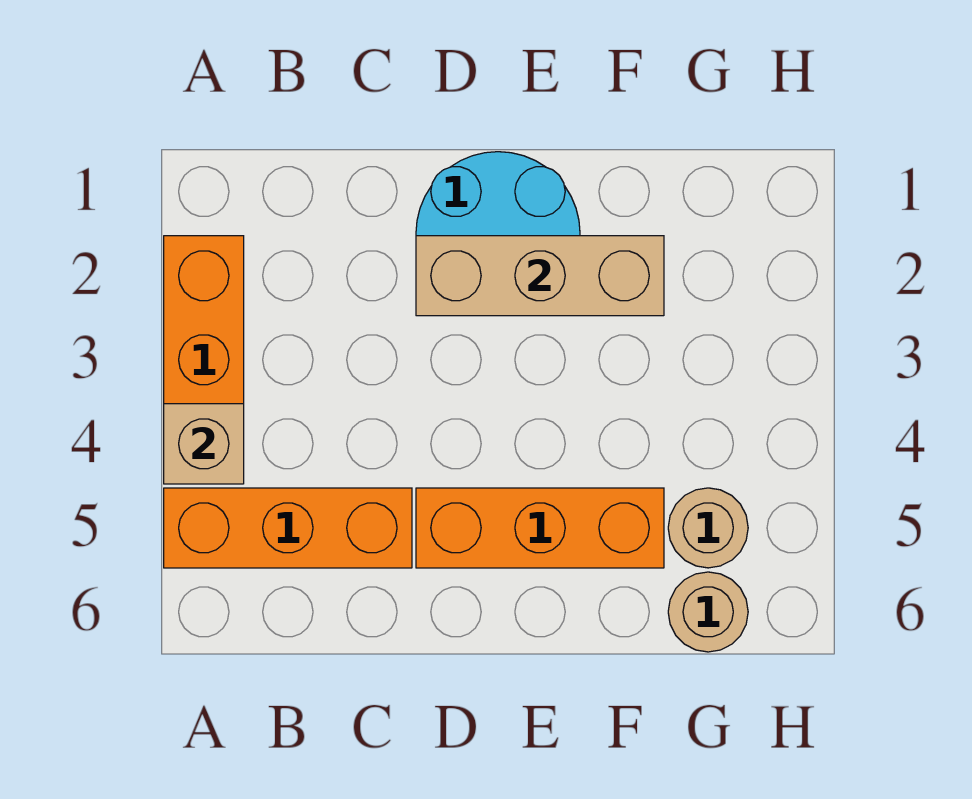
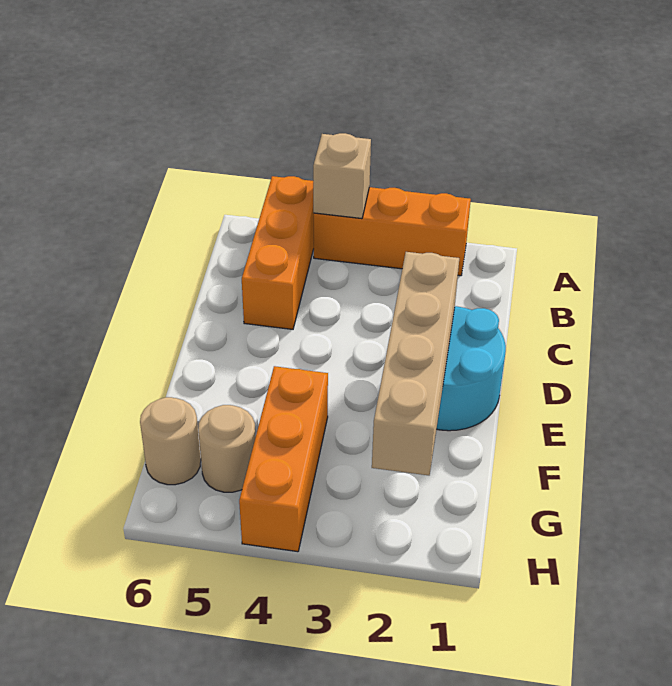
tan 1x3 brick [416,236,664,316] -> tan 1x4 brick [372,252,459,475]
orange 1x3 brick [416,488,664,568] -> orange 1x3 brick moved to [239,366,328,552]

